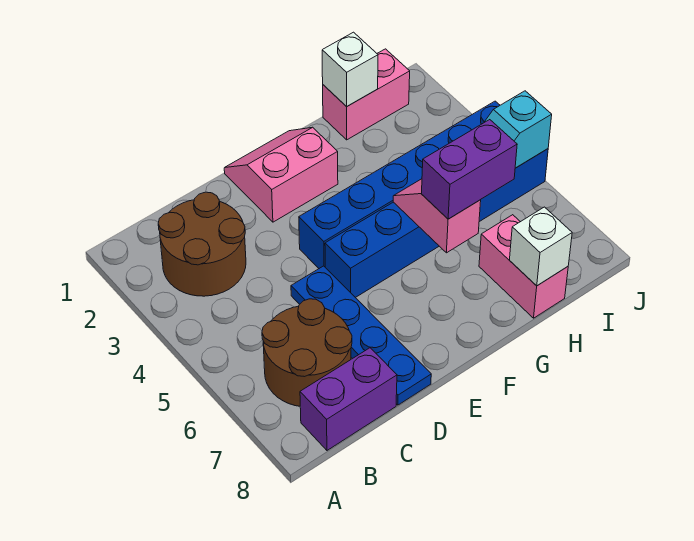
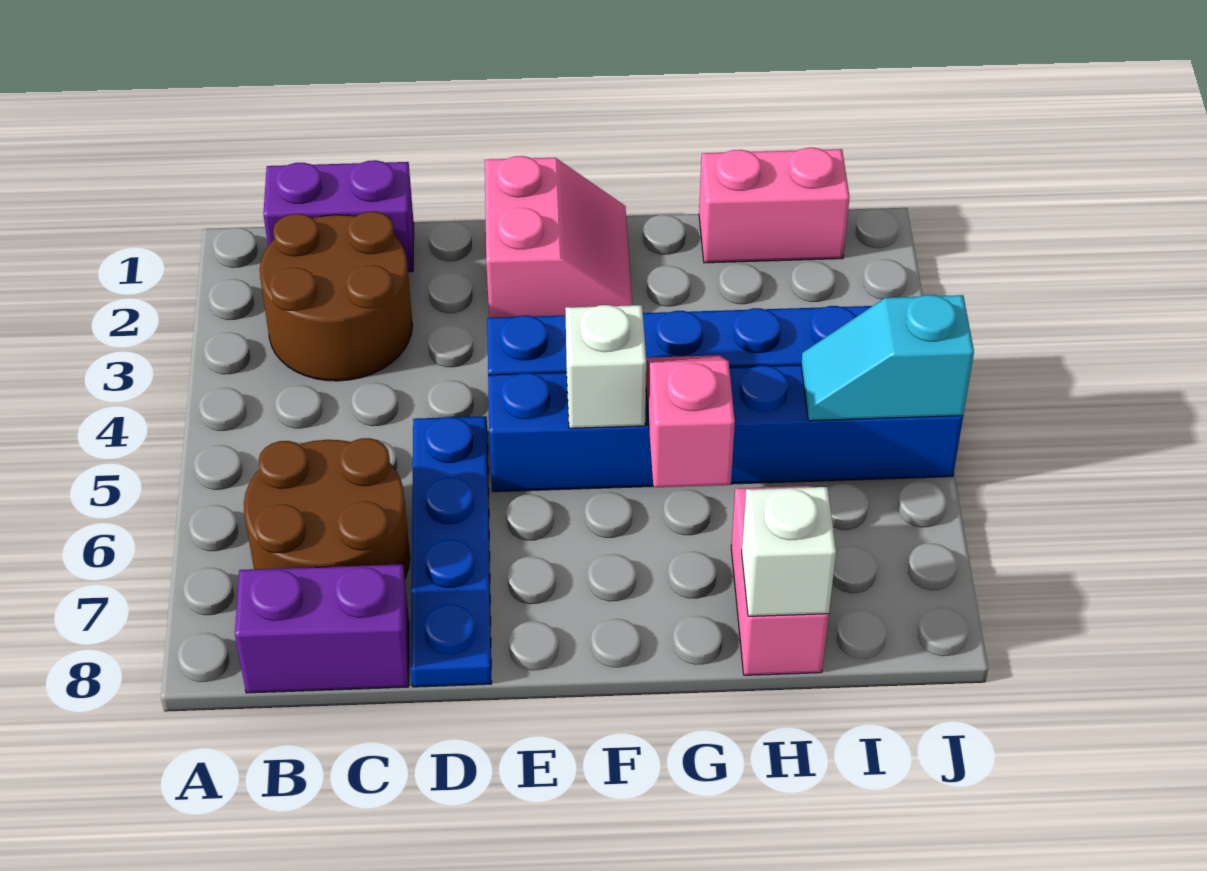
pink 2x2 slope [224,127,338,222] -> pink 2x2 slope turned to [485,156,632,318]
purple 1x2 brick [422,120,517,219] -> purple 1x2 brick moved to [263,160,414,272]
white 1x1 brick [322,32,378,107] -> white 1x1 brick moved to [565,305,646,428]

